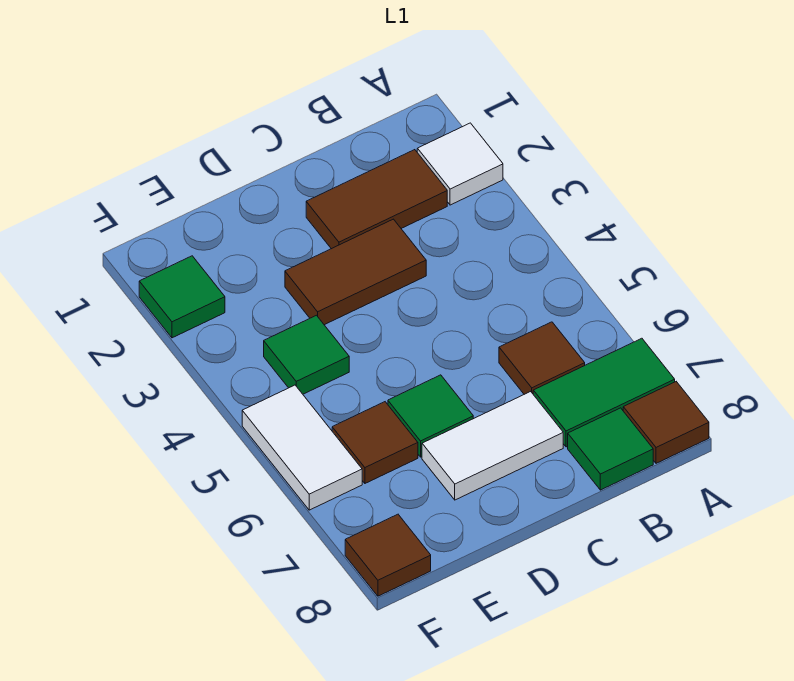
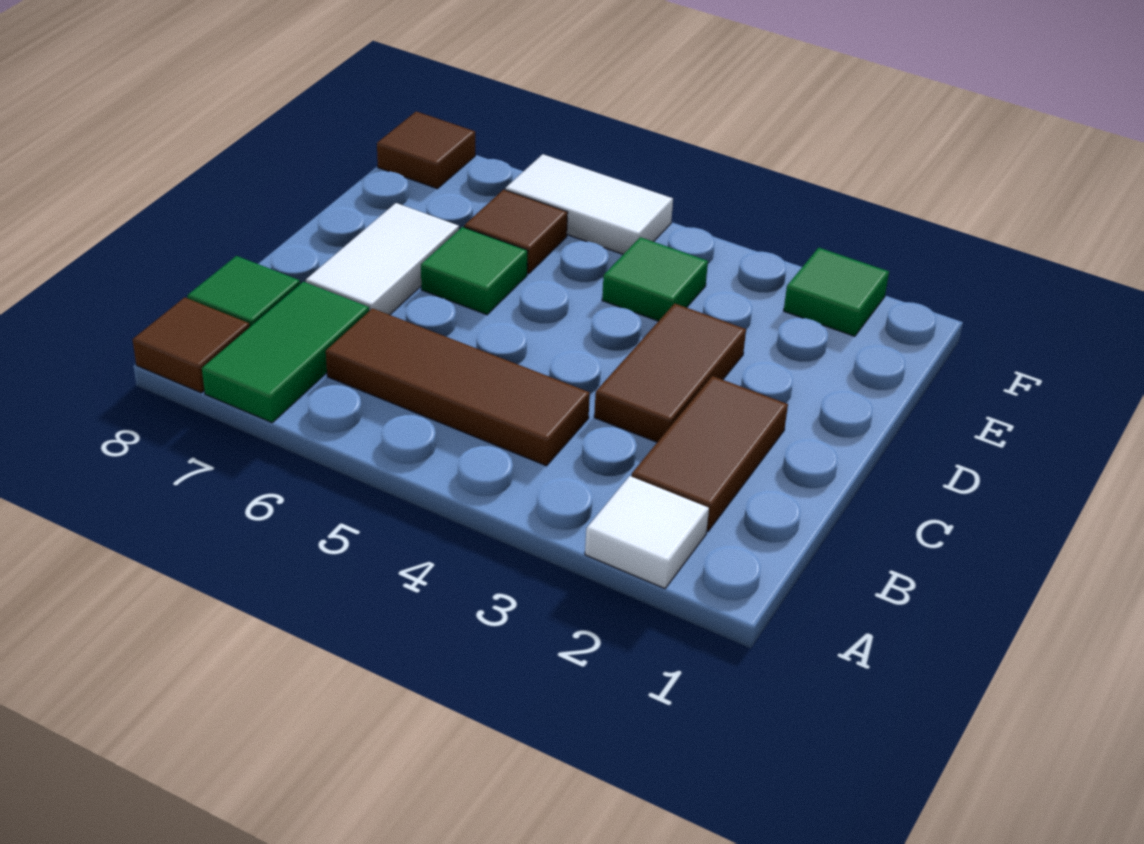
brown 1x1 tile [499,322,585,394] -> brown 1x3 tile [326,308,590,466]

